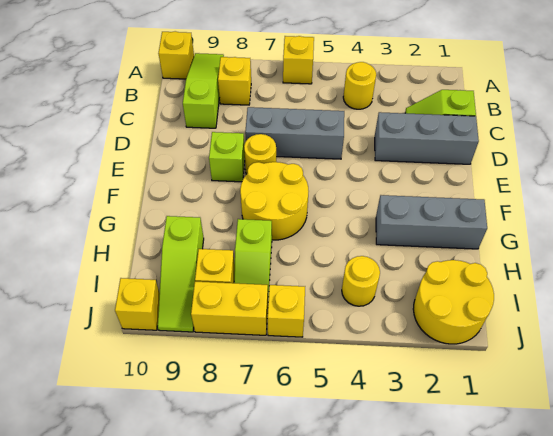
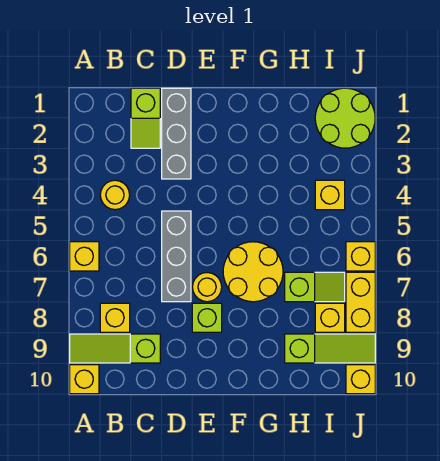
grey 1x3 brick [376,195,487,249] -> none
yellow 2x2 round brick [413,260,494,344] -> lime 2x2 round brick [315,88,375,148]
yellow 1x1 round brick [342,256,380,306] -> yellow 1x1 brick [315,180,345,210]

